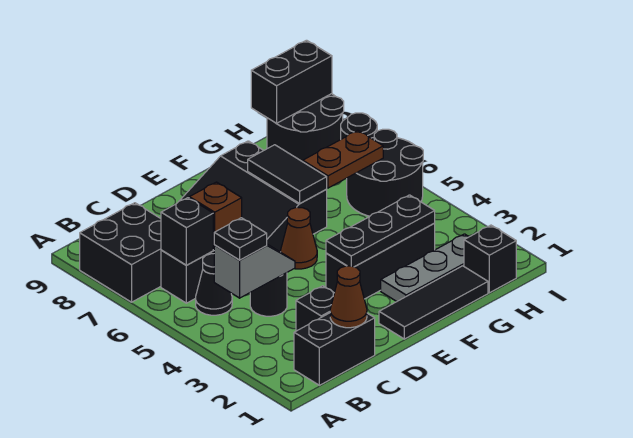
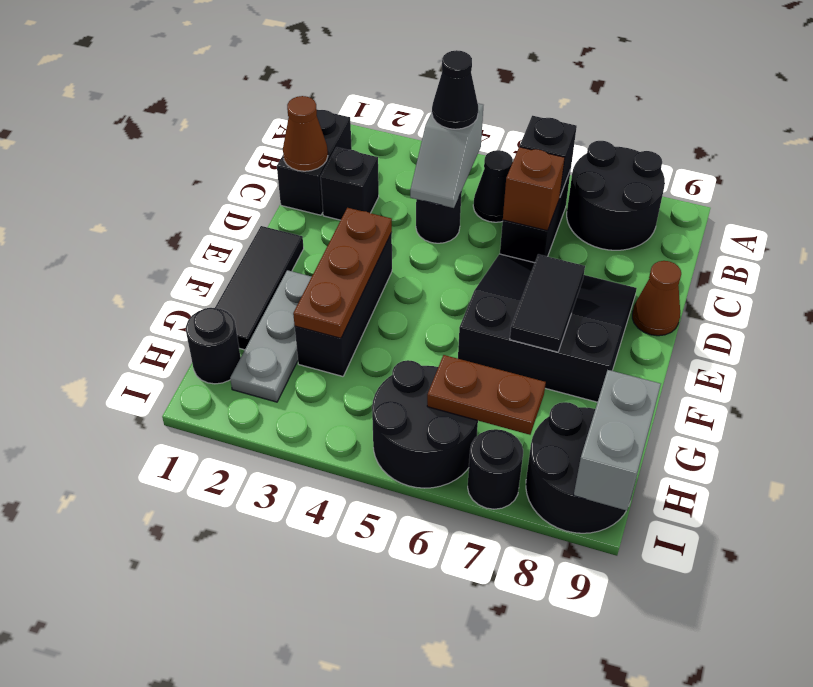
black 2x2 brick [80,203,161,302] -> black 2x2 round brick [567,141,665,250]
black 1x1 plate [214,218,267,260] -> black 1x1 cone [432,50,478,129]
black 1x3 plate [326,195,435,267] -> brown 1x3 plate [293,208,392,338]
brown 1x1 cone [281,207,317,269] -> brown 1x1 cone moved to [632,261,681,336]
black 1x2 tile [248,145,327,203] -> black 1x2 tile turned to [510,254,585,352]
brown 1x2 plate [303,130,383,188] -> brown 1x2 plate turned to [427,355,546,435]
black 1x1 brick [464,225,516,293] -> black 1x1 round brick [186,308,241,384]
black 1x2 brick [251,40,332,123] -> grey 1x2 brick [574,370,661,511]

